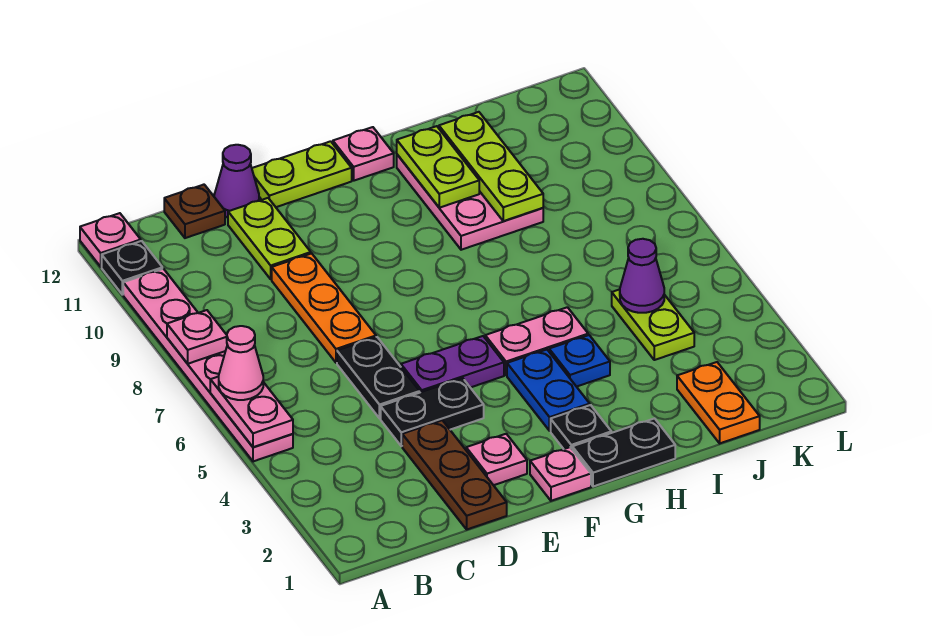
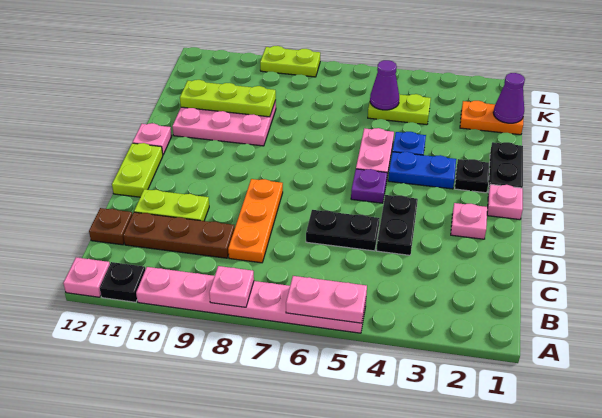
pink 1x1 cone [219,326,263,400] -> none
brown 1x3 plate [402,420,507,529] -> brown 1x3 plate moved to [123,212,235,258]
orange 1x3 plate [272,253,376,363] -> orange 1x3 plate turned to [228,179,283,263]
purple 1x1 cone [214,145,259,217] -> purple 1x1 cone moved to [493,73,525,123]
purple 1x2 plate [401,336,504,392] -> purple 1x1 plate [351,169,387,203]
lime 1x2 plate [397,126,479,208] -> lime 1x2 plate moved to [260,46,320,77]

